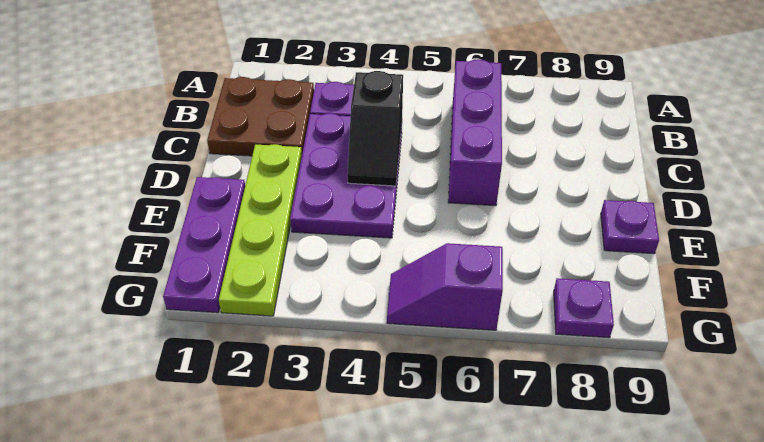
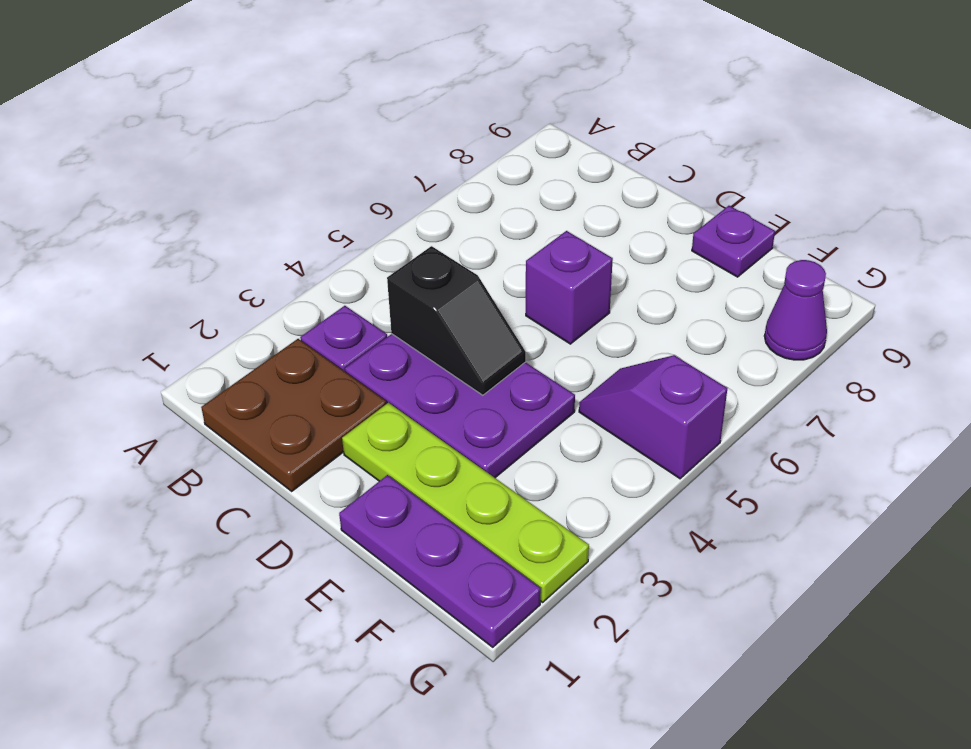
purple 1x3 brick [448,59,502,206] -> purple 1x1 brick [526,231,613,344]
purple 1x2 slope [387,243,503,330] -> purple 1x2 slope turned to [579,355,727,479]
purple 1x1 plate [554,278,614,338] -> purple 1x1 cone [764,260,827,360]

